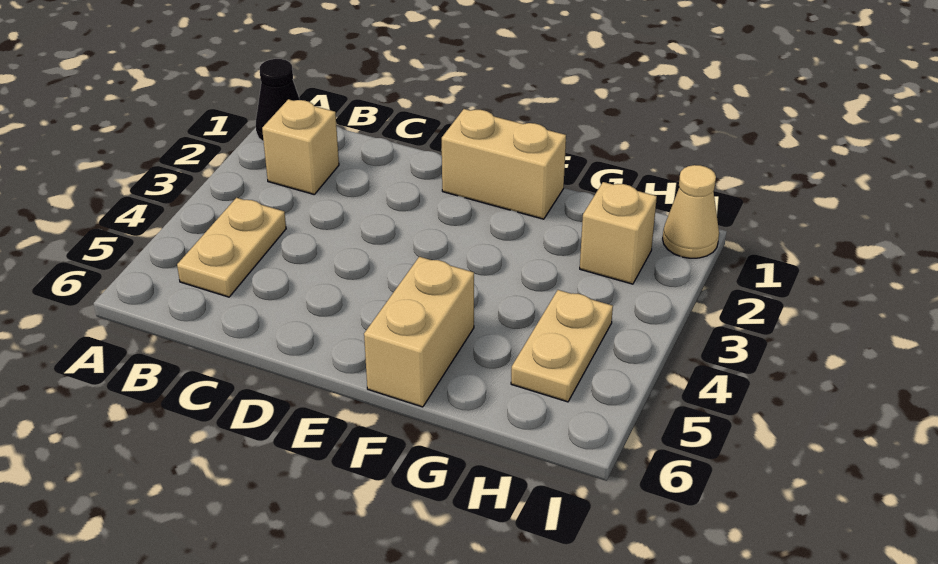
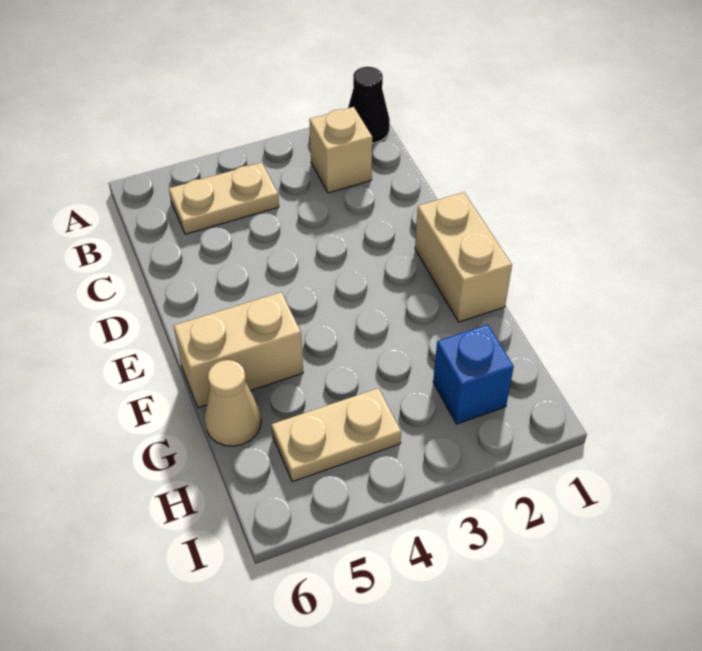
tan 1x1 brick [580,182,657,284] -> blue 1x1 brick [433,325,514,424]
tan 1x1 cone [663,165,719,258] -> tan 1x1 cone moved to [205,360,261,446]

